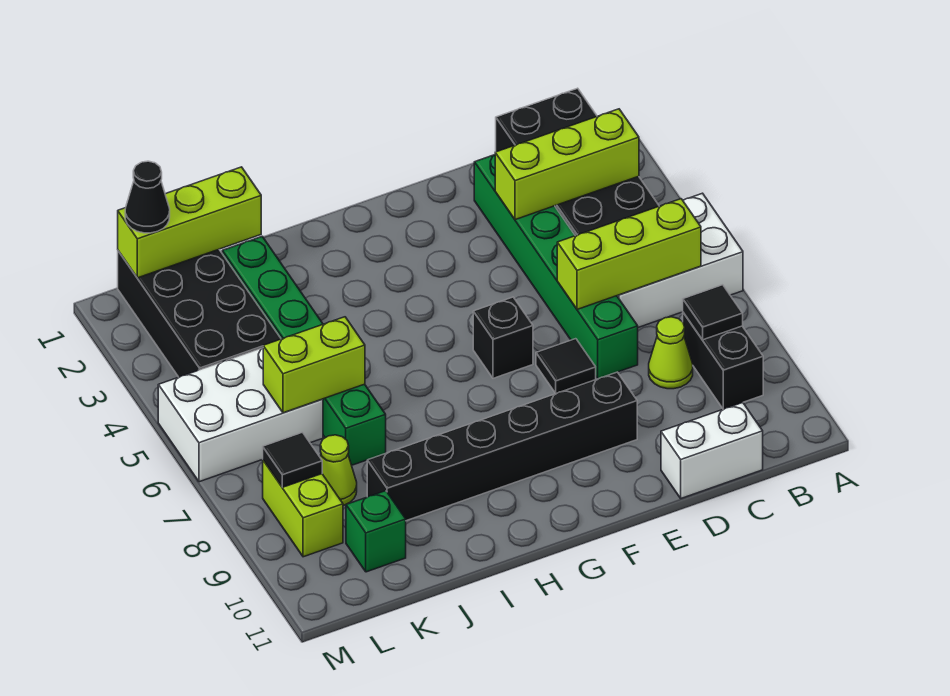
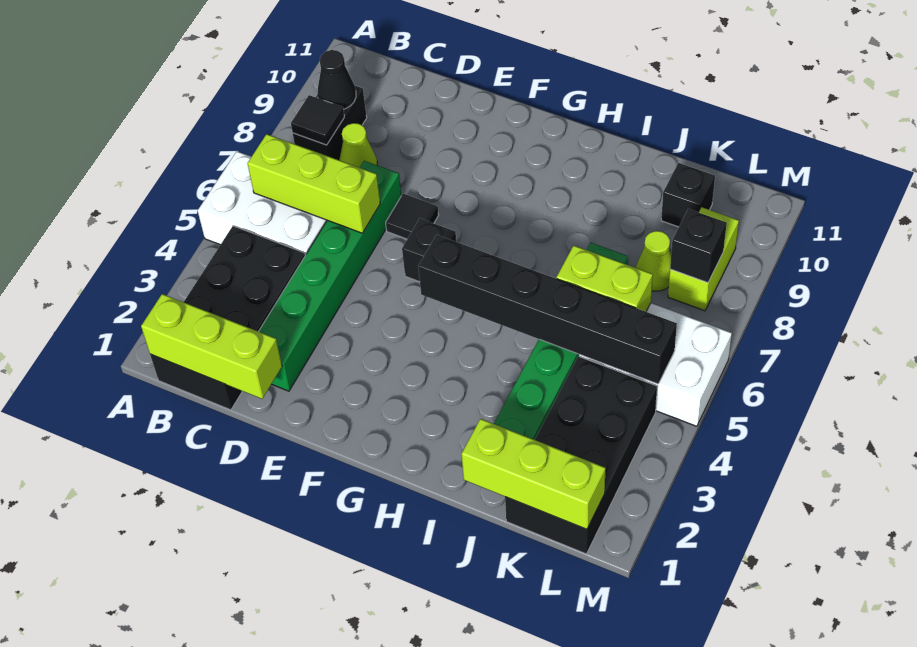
lime 1x3 brick [495,109,639,220] -> lime 1x3 brick moved to [141,294,282,399]
white 1x2 brick [661,403,763,498] -> none
black 1x6 brick [367,372,637,521] -> black 1x6 brick moved to [418,235,677,384]
green 1x1 brick [346,491,406,572] -> black 1x1 brick [661,163,715,227]
black 1x1 cone [125,161,170,233] -> black 1x1 cone moved to [317,50,356,109]
black 1x1 tile [263,432,322,487] -> black 1x1 brick [670,209,727,283]

